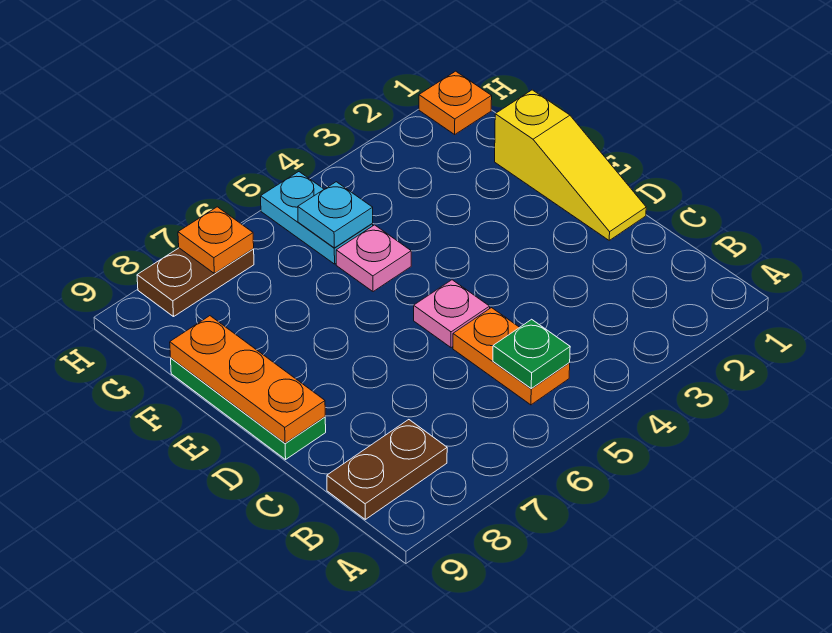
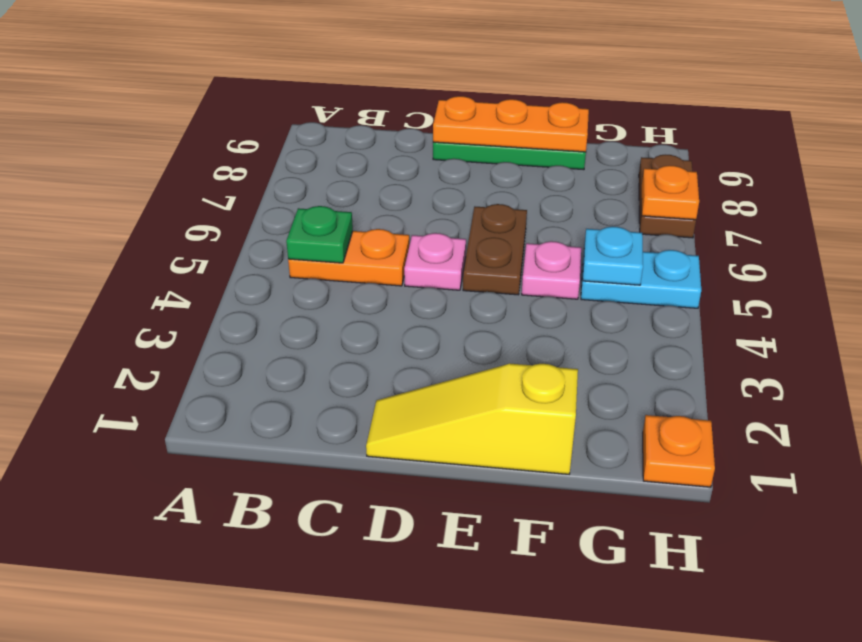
brown 1x2 plate [327,420,447,519] -> brown 1x2 plate moved to [463,204,527,295]

